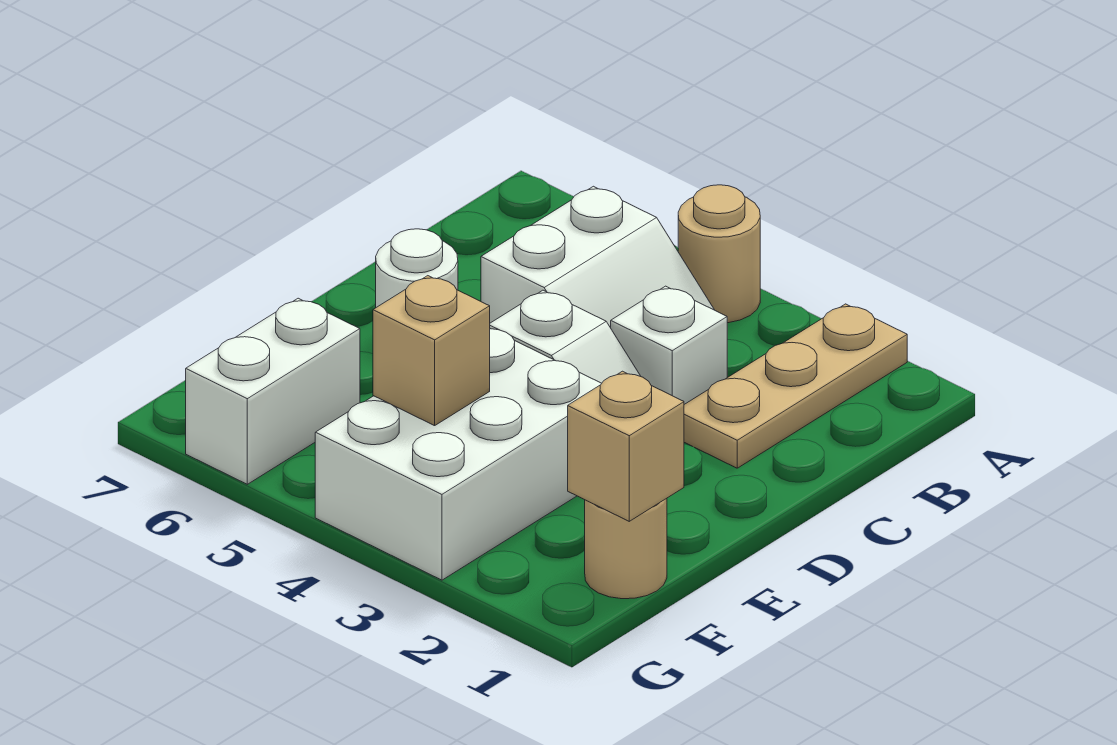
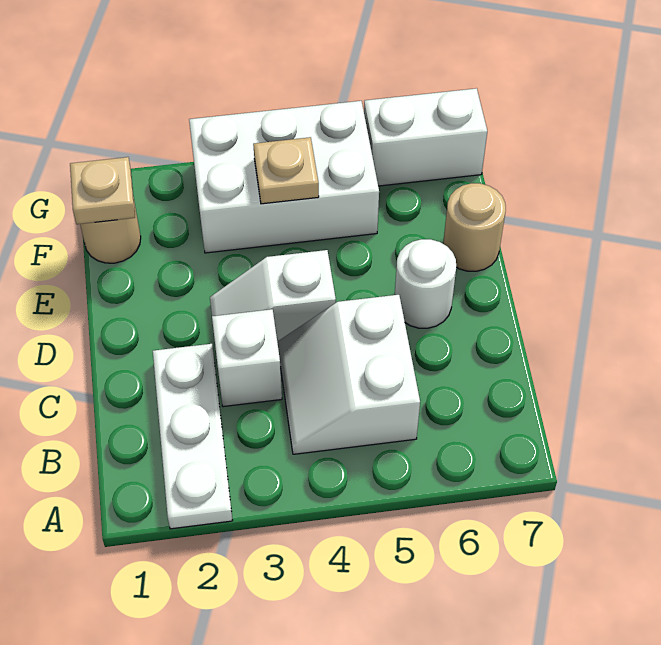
tan 1x3 plate [684,304,907,468] -> white 1x3 plate [153,344,233,529]
tan 1x1 round brick [678,185,760,323] -> tan 1x1 round brick moved to [443,183,506,271]
white 2x3 brick [315,329,602,580] -> white 2x3 brick turned to [189,101,379,253]
tan 1x1 brick [568,371,684,521] -> tan 1x1 plate [70,157,135,224]
tan 1x1 brick [373,276,490,426] -> tan 1x1 plate [253,137,319,204]
white 1x2 brick [186,298,360,484] -> white 1x2 brick turned to [364,88,487,186]

